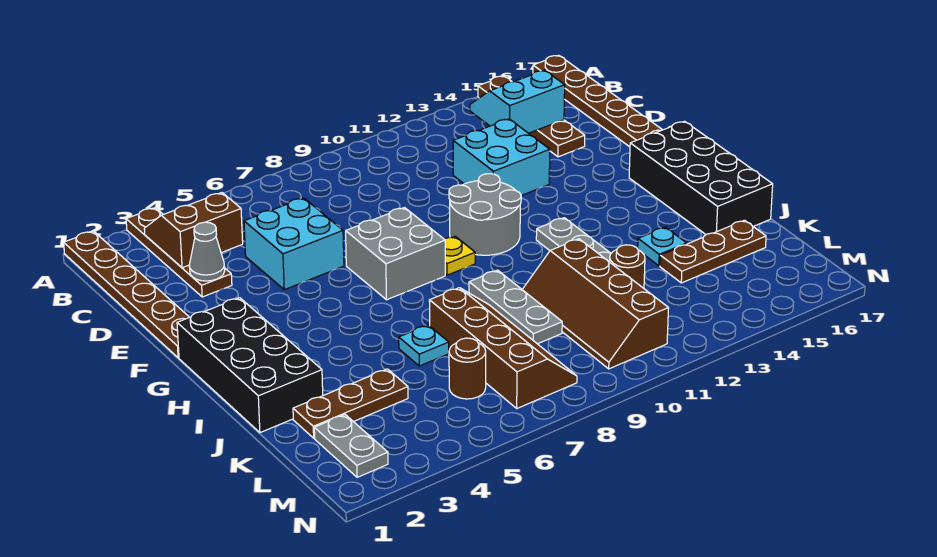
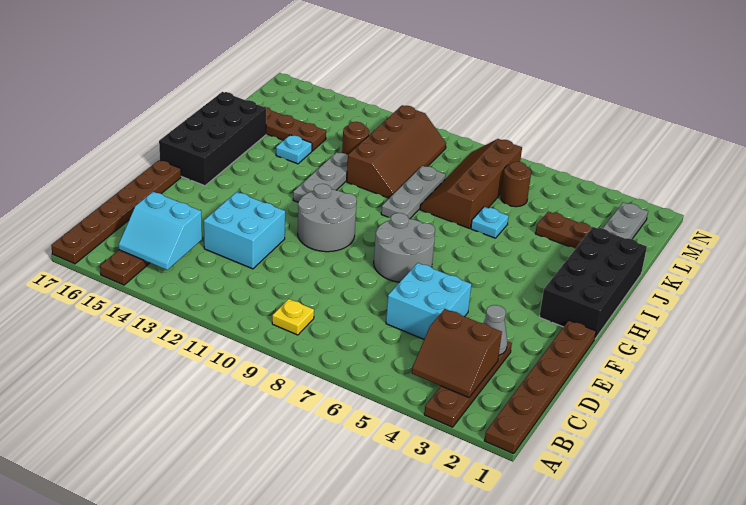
grey 2x2 brick [346,208,445,300] -> grey 2x2 round brick [374,213,435,282]
yellow 1x1 plate [445,236,475,275] -> yellow 1x1 plate moved to [272,299,314,335]

